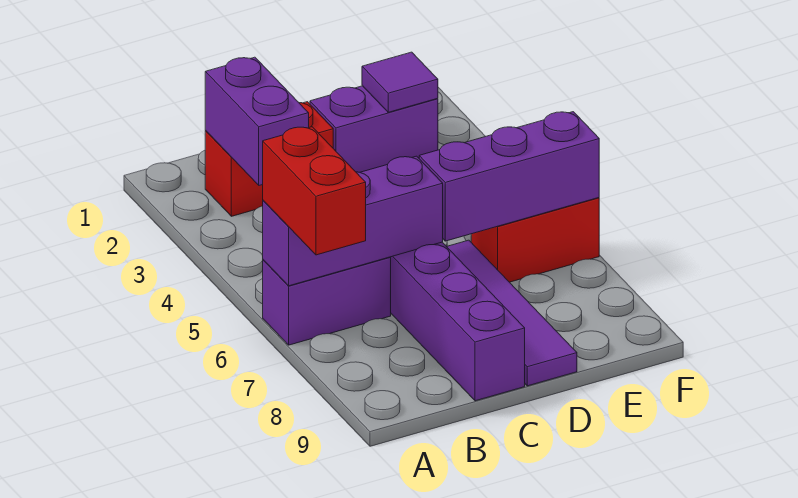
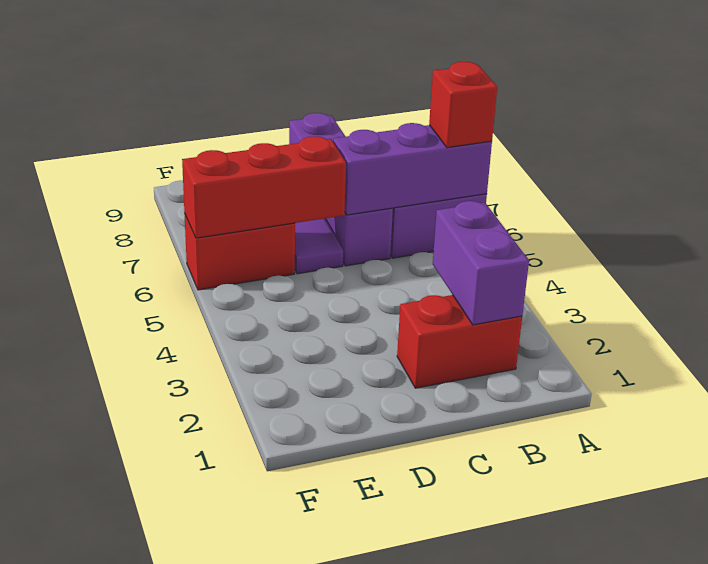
red 1x2 brick [263,127,366,255] -> red 1x1 brick [429,62,497,148]
purple 1x2 brick [310,86,438,172] -> none
purple 1x3 brick [419,112,599,241] -> red 1x3 brick [182,136,346,238]
purple 1x1 tile [362,52,438,112] -> none

